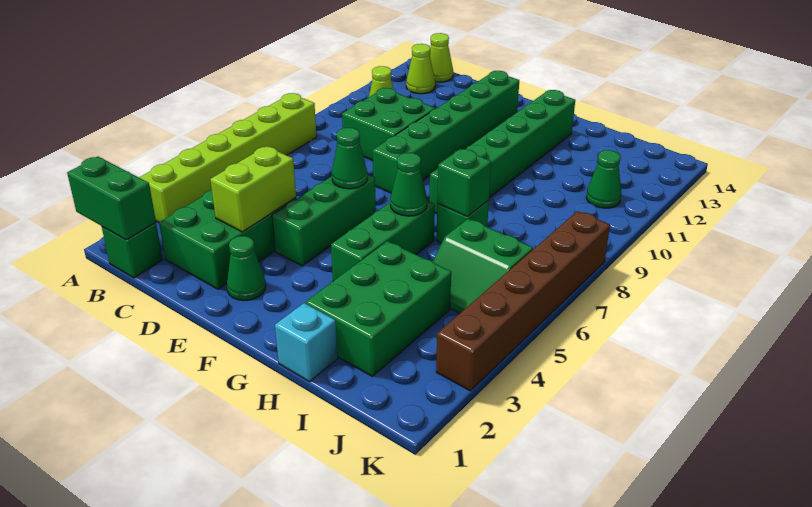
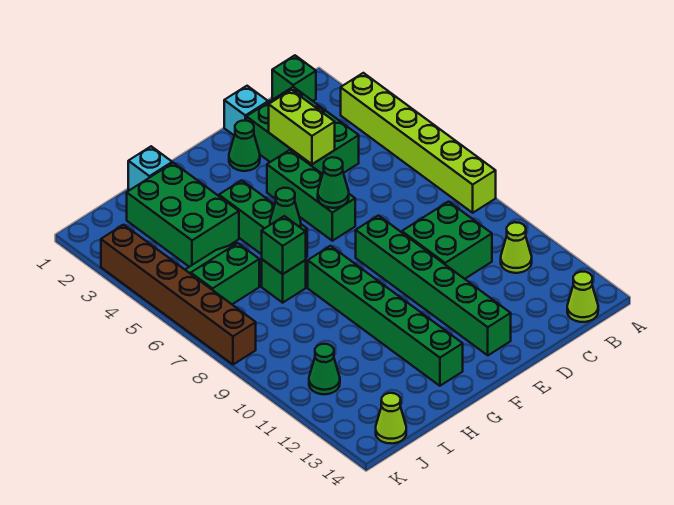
green 1x2 brick [67,157,156,240] -> none
lime 1x1 cone [406,44,435,94] -> lime 1x1 cone moved to [376,393,406,444]
none -> cyan 1x1 brick [224,86,268,135]

